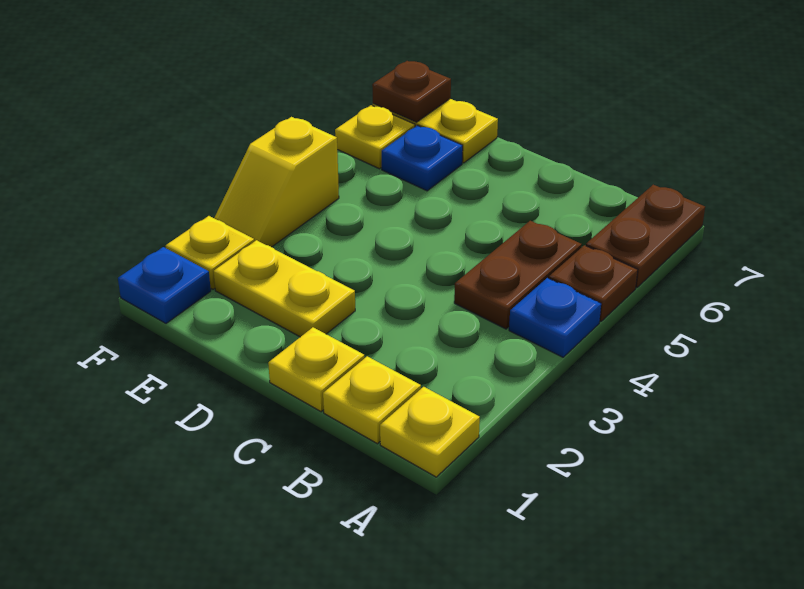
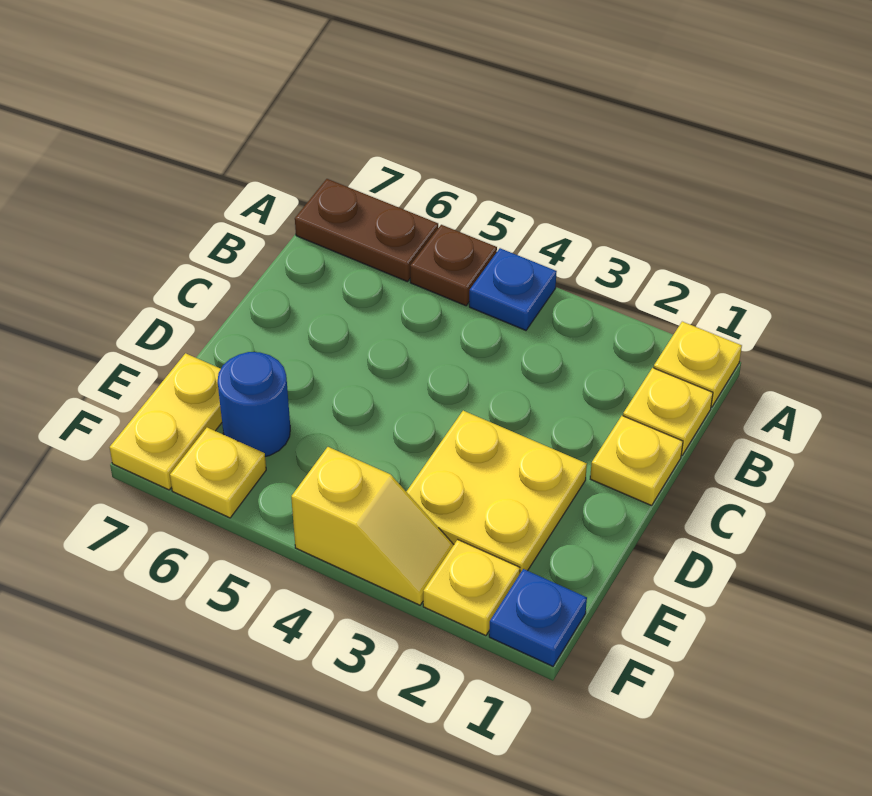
brown 1x2 plate [454,221,582,329] -> none
yellow 1x2 plate [213,240,355,337] -> yellow 2x2 plate [406,411,587,573]
blue 1x1 plate [382,125,463,191] -> blue 1x1 round brick [218,352,290,457]
brown 1x1 plate [372,61,451,122] -> none

